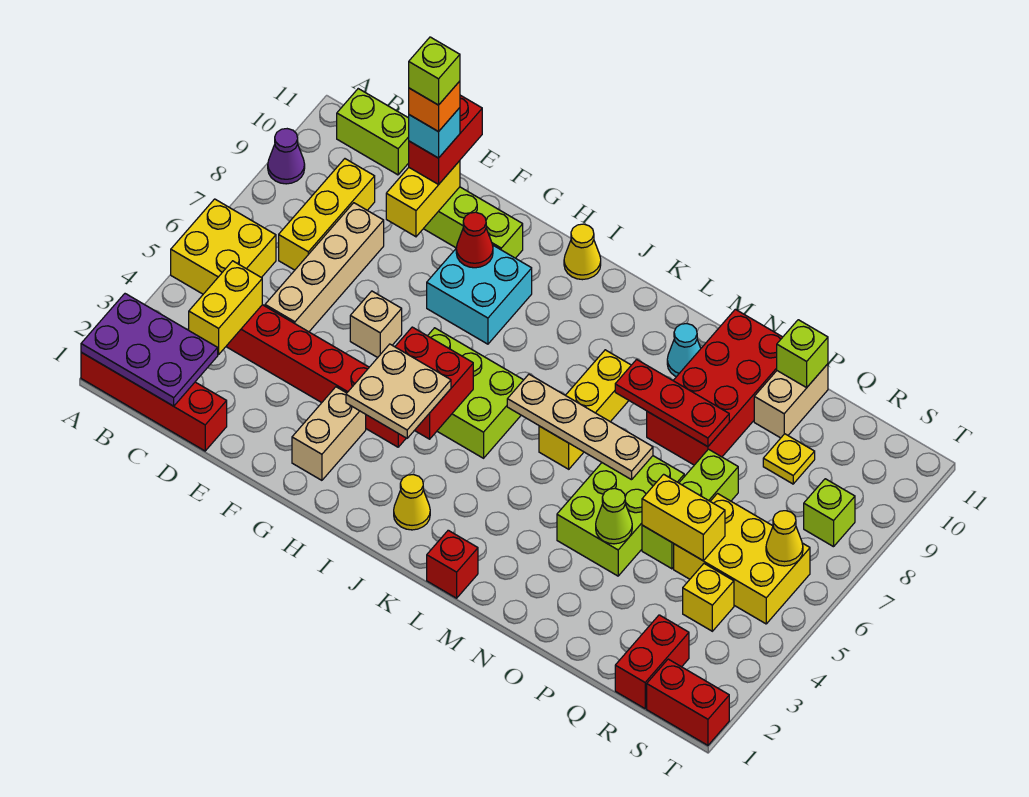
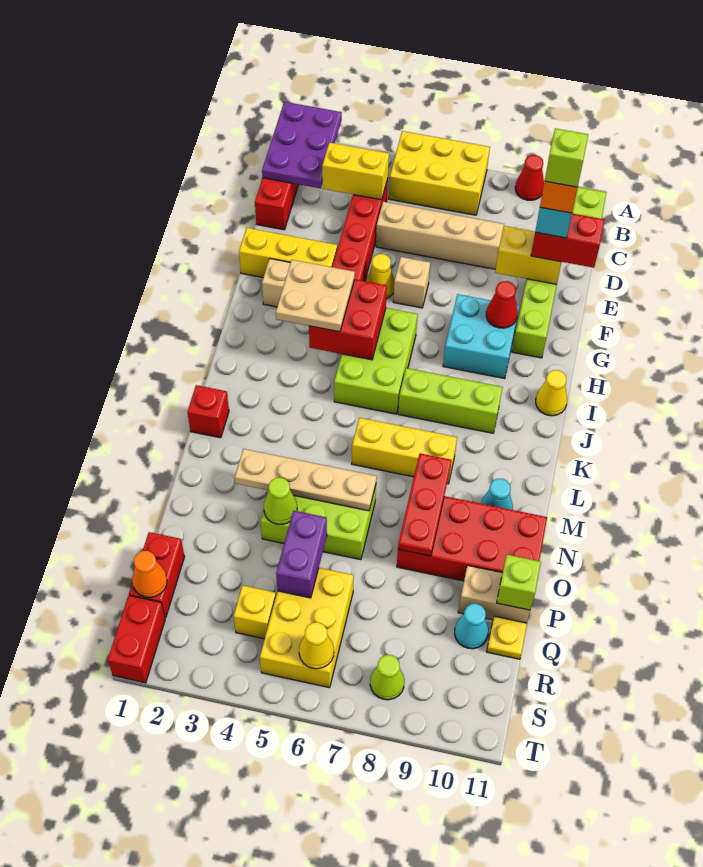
yellow 2x2 brick [171,199,276,294] -> yellow 2x3 brick [389,131,490,215]
purple 1x1 cone [268,129,305,184] -> red 1x1 cone [515,155,544,200]
yellow 1x3 brick [279,159,375,270] -> yellow 1x3 brick moved to [239,228,337,278]
yellow 1x1 cone [394,475,430,530] -> yellow 1x1 cone moved to [366,254,395,299]
tan 1x4 plate [507,374,653,480] -> tan 1x4 plate turned to [235,449,377,511]
lime 1x3 brick [642,449,738,569] -> lime 1x3 brick moved to [398,368,503,433]
yellow 1x2 brick [642,474,725,561] -> purple 1x2 brick [276,511,327,598]
yellow 1x1 plate [763,434,815,484] -> yellow 1x1 plate moved to [487,616,527,659]
none -> cyan 1x1 cone [455,604,489,649]
red 1x2 brick [615,615,689,708] -> red 1x2 brick turned to [129,532,185,618]
none -> orange 1x1 cone [132,551,167,597]
lime 1x1 brick [804,479,855,547] -> lime 1x1 cone [370,655,405,700]

